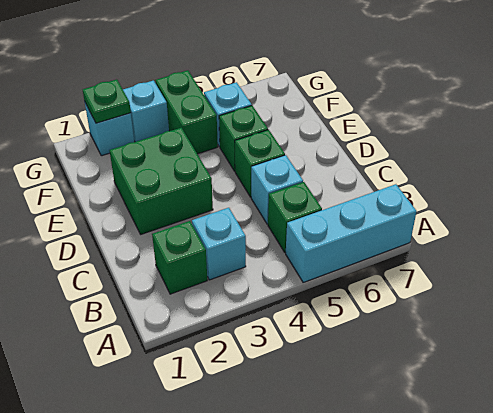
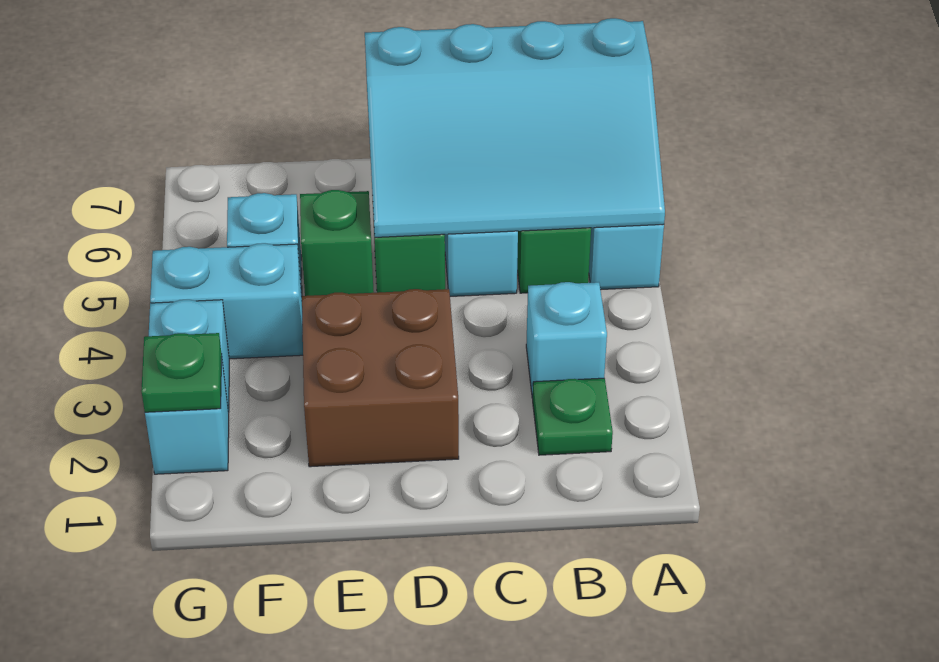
none -> cyan 3x4 slope [365,18,665,237]
green 1x1 brick [152,221,207,294] -> green 1x1 plate [533,378,613,455]
green 2x2 brick [110,128,213,234] -> brown 2x2 brick [302,289,459,467]
green 1x2 brick [155,70,218,154] -> cyan 1x2 brick [150,243,303,359]

